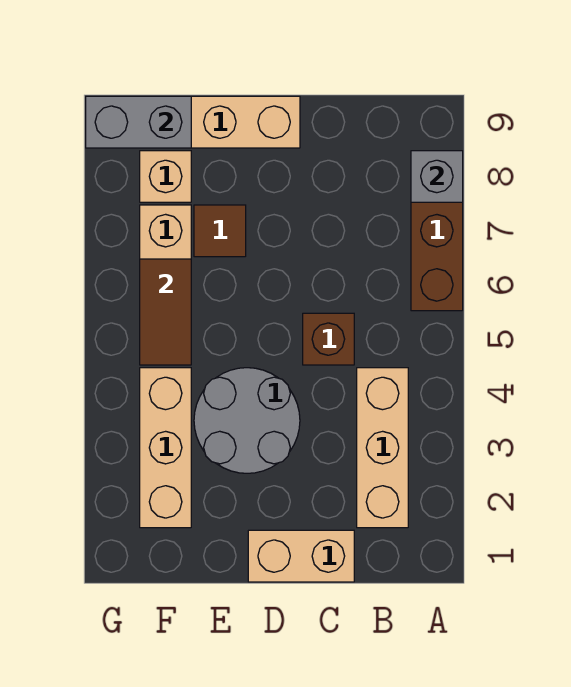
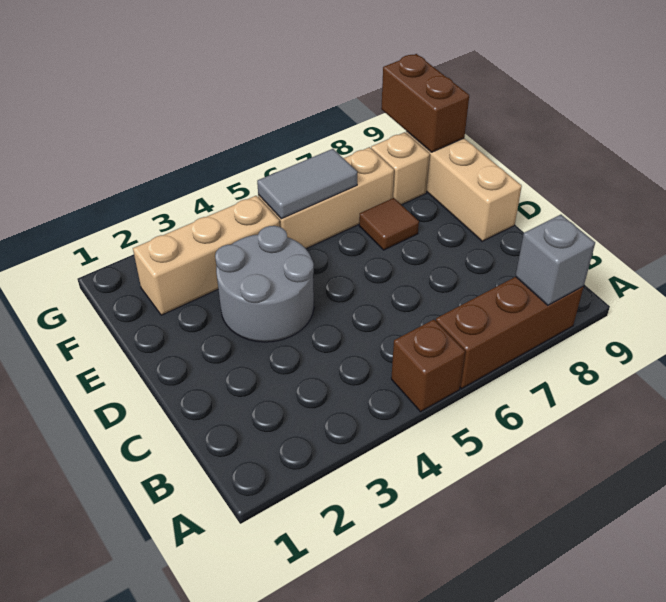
tan 1x3 brick [357,368,408,528] -> none
tan 1x2 brick [248,530,354,582] -> none
brown 1x1 brick [303,313,354,365] -> brown 1x1 brick moved to [391,320,465,412]
brown 1x2 tile [140,259,191,365] -> grey 1x2 tile [257,149,357,219]
grey 1x2 brick [86,96,191,148] -> brown 1x2 brick [381,54,469,152]

